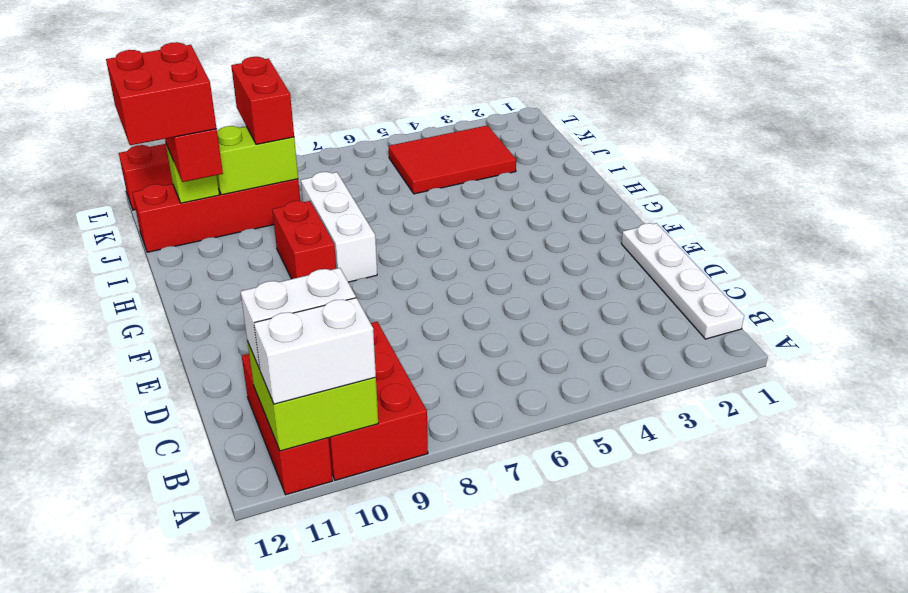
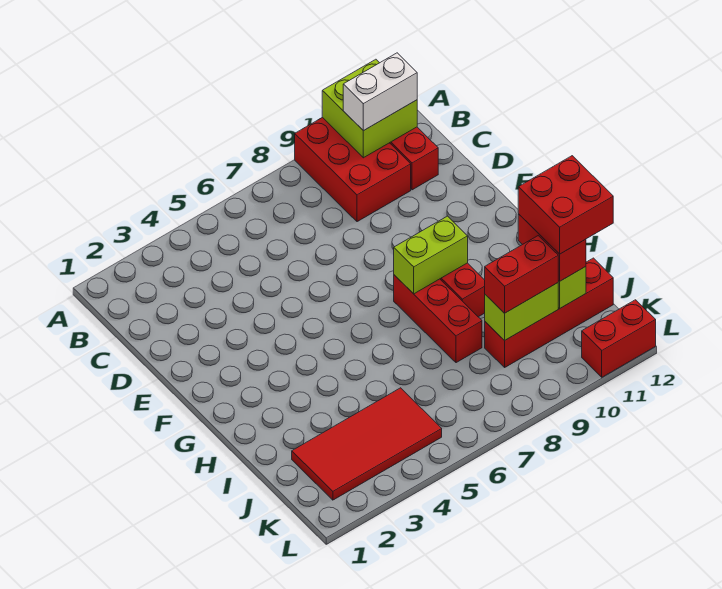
white 1x2 brick [254,298,376,404] -> none
white 1x4 plate [621,223,744,339] -> none
white 1x3 brick [301,172,377,282] -> red 1x3 brick [394,275,482,363]
none -> lime 1x2 brick [394,216,468,294]
red 2x3 tile [388,125,516,194] -> red 2x4 tile [292,388,442,500]
red 1x2 brick [231,57,294,144] -> red 1x2 brick turned to [485,236,558,313]

